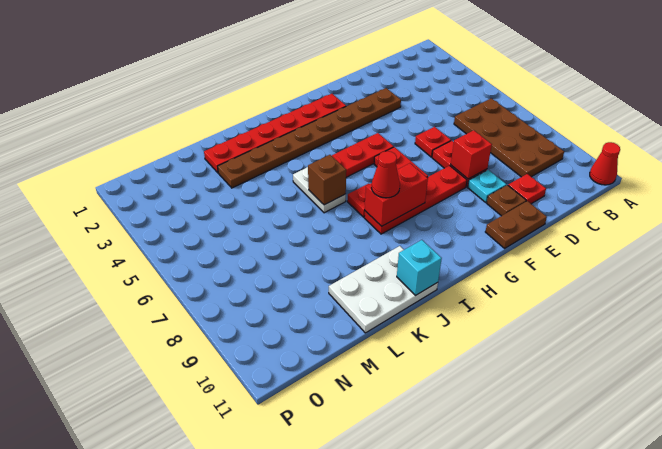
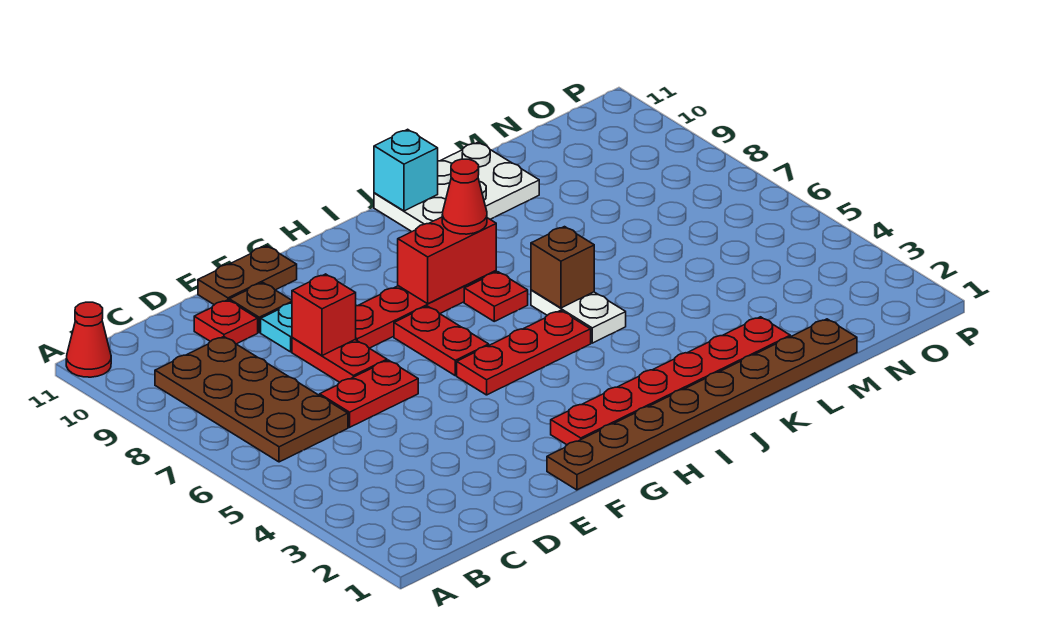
brown 1x8 plate [218,88,401,188] -> brown 1x8 plate moved to [547,319,857,490]
red 1x1 plate [415,127,451,157] -> red 1x2 plate [320,360,418,427]

